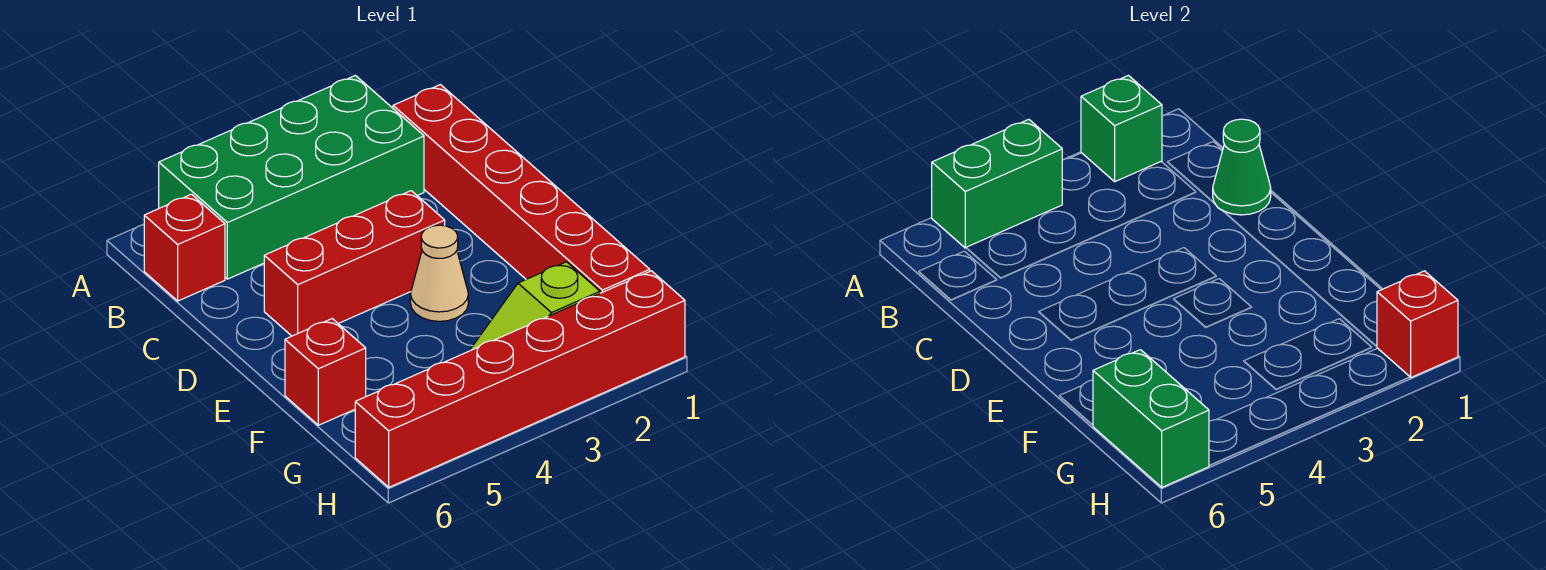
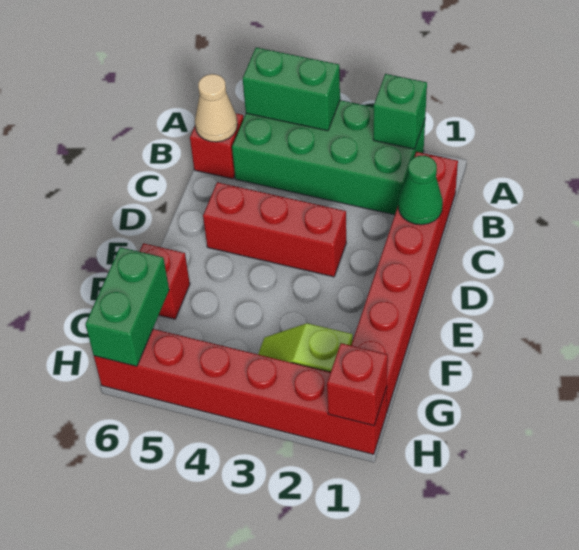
tan 1x1 cone [410,225,468,321] -> tan 1x1 cone moved to [195,74,238,142]

